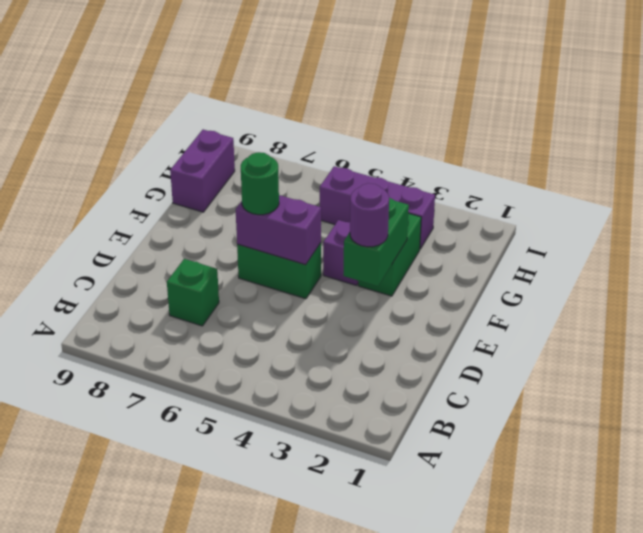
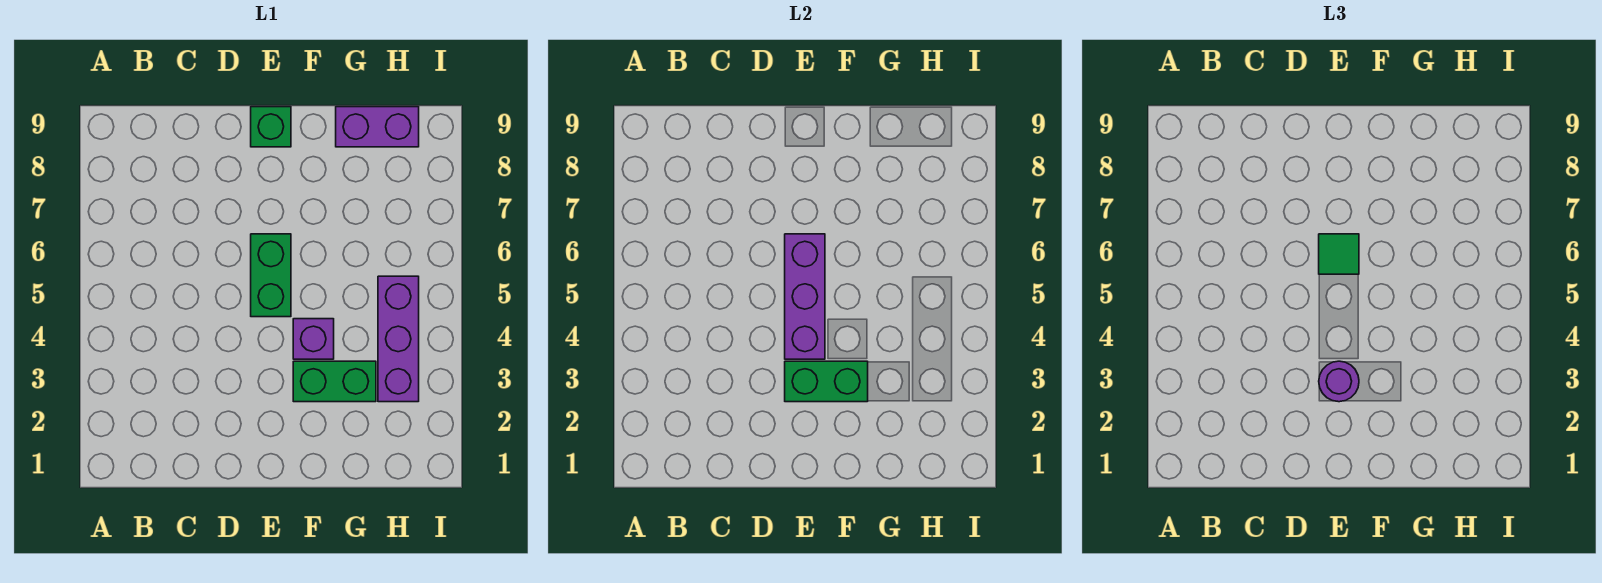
green 1x1 brick [167,259,219,326] -> green 1x1 brick moved to [251,107,291,147]
purple 1x2 brick [236,195,321,265] -> purple 1x3 brick [785,234,825,359]
green 1x1 round brick [241,152,279,215] -> green 1x1 tile [1319,234,1359,274]

